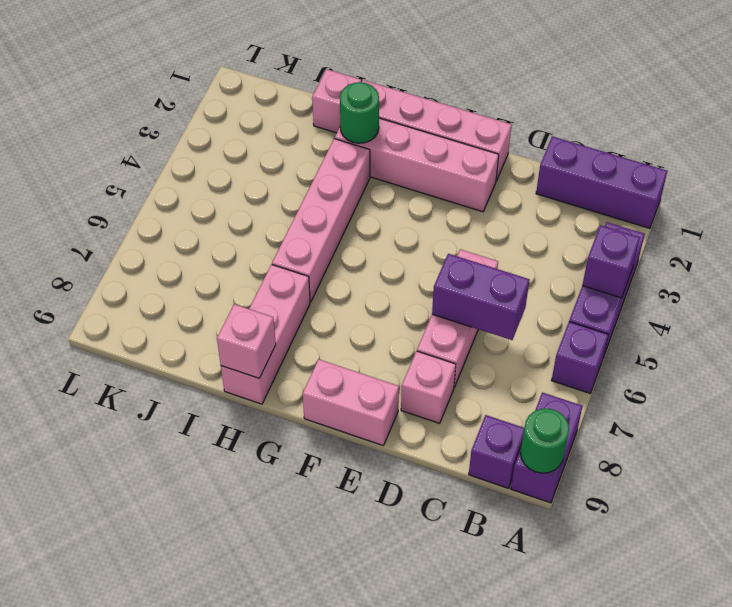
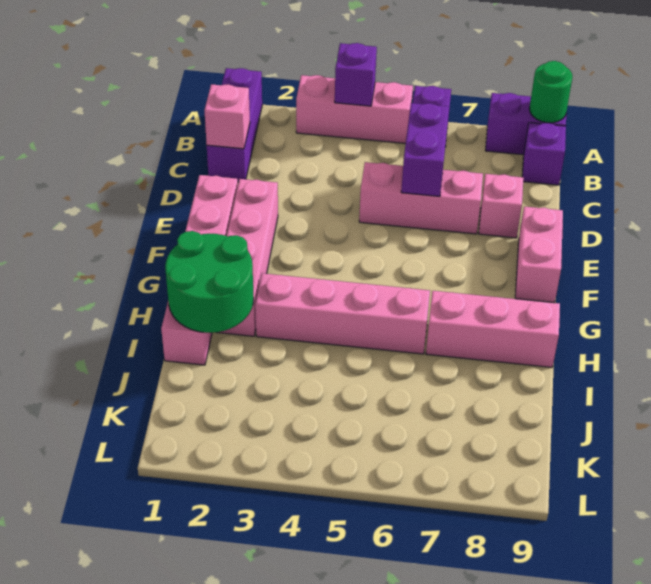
purple 1x3 brick [569,222,645,355] -> pink 1x3 brick [296,75,413,143]
green 1x1 round brick [340,82,379,143] -> green 2x2 round brick [165,231,254,333]
pink 1x1 brick [217,304,276,378] -> pink 1x1 brick moved to [204,84,250,149]

